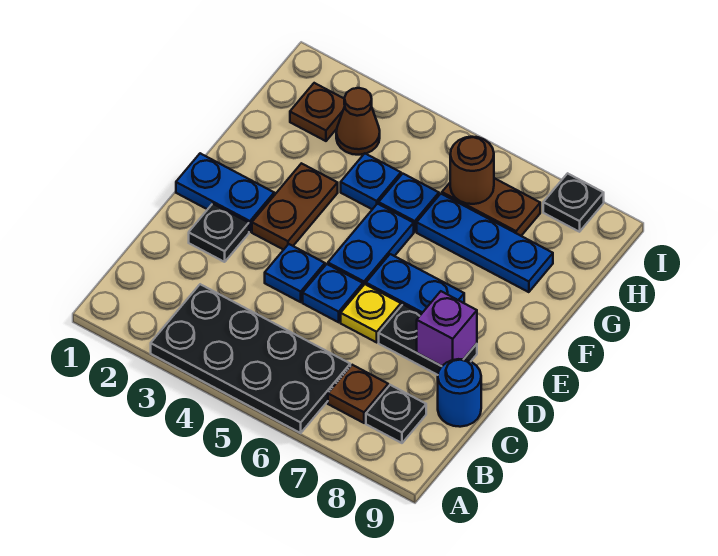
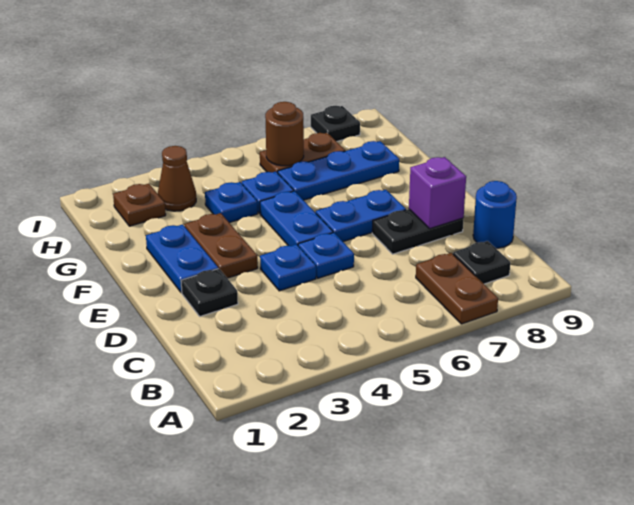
black 2x4 plate [151,284,350,433] -> none
brown 1x1 plate [328,365,388,423] -> brown 1x2 plate [416,253,498,324]
yellow 1x1 plate [341,284,401,342] -> none
blue 1x2 plate [176,153,274,232] -> blue 1x2 plate turned to [146,224,218,293]

